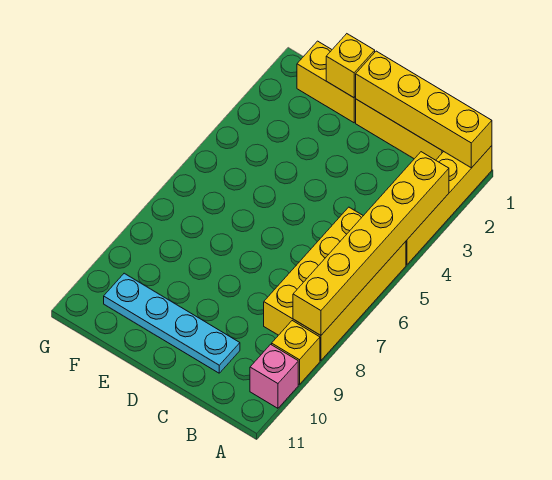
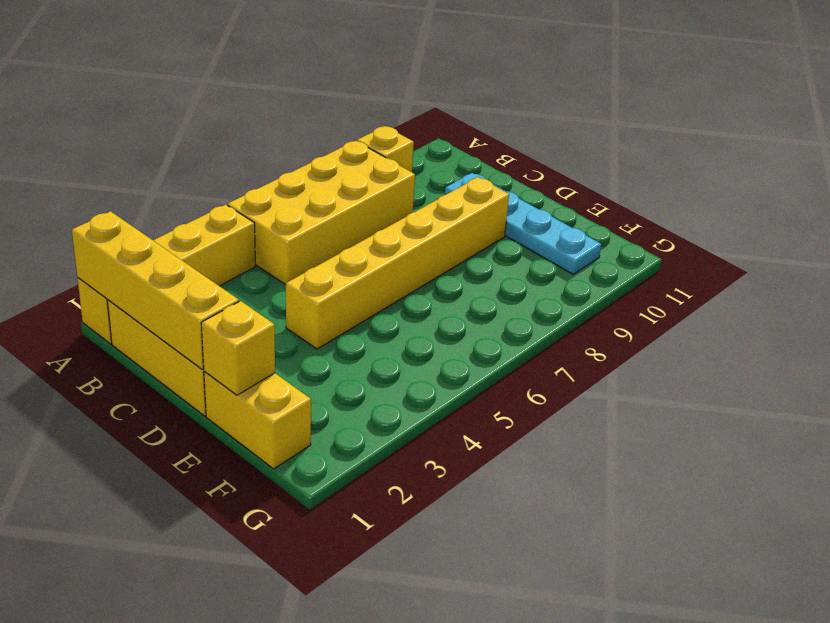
yellow 1x6 brick [293,152,449,335] -> yellow 1x6 brick moved to [286,177,509,349]
pink 1x1 brick [250,344,298,408] -> none

